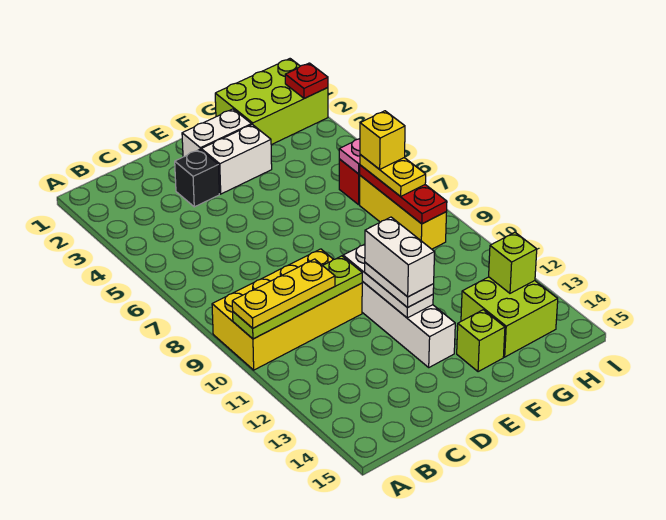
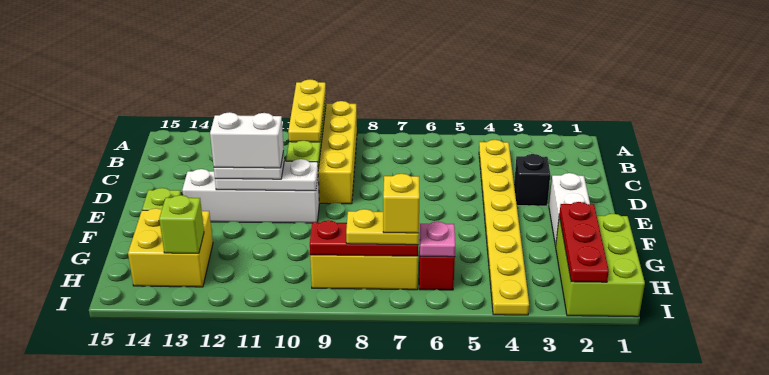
none -> yellow 1x8 plate [479,140,529,315]
white 1x2 brick [201,124,272,194] -> none
lime 2x2 brick [461,277,558,357] -> yellow 2x2 brick [128,208,213,287]
red 1x1 plate [285,63,328,98] -> red 1x3 plate [559,202,609,282]

